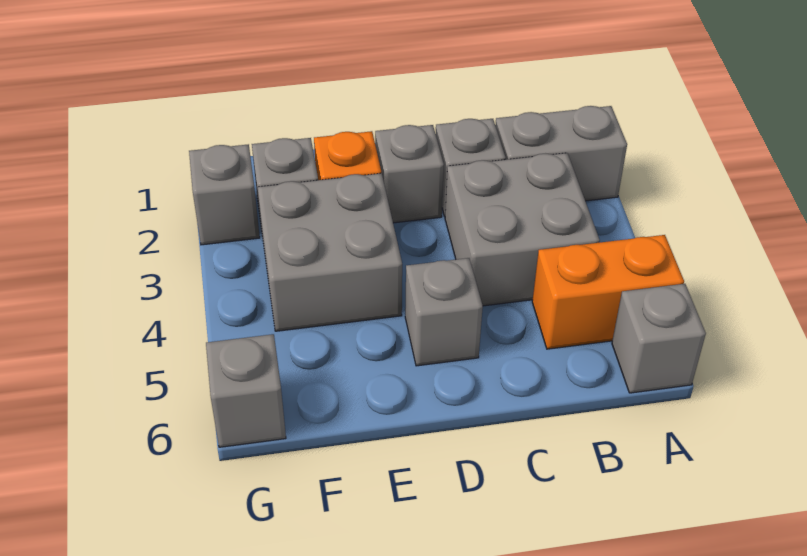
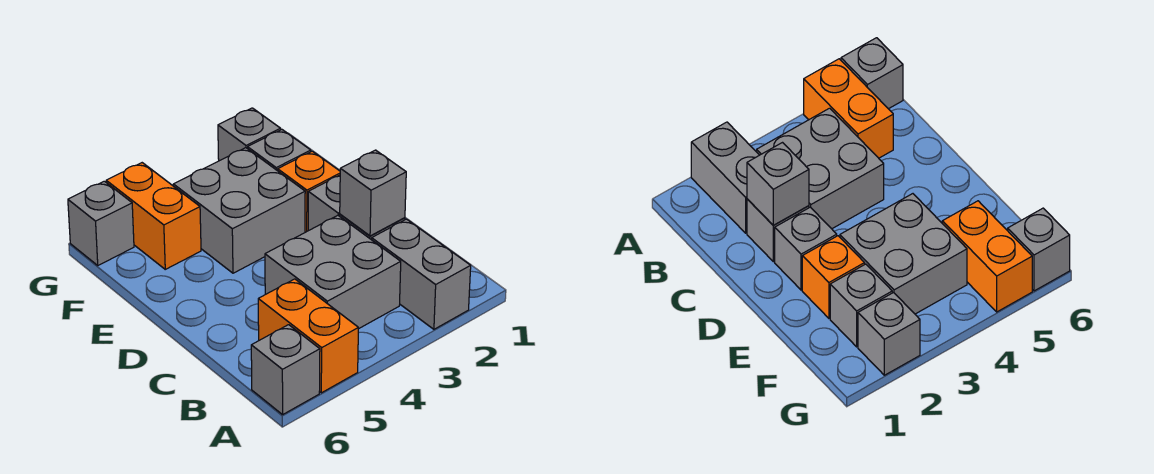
grey 1x1 brick [405,258,483,366] -> grey 1x1 brick moved to [340,150,406,236]
none -> orange 1x2 brick [106,163,201,269]

